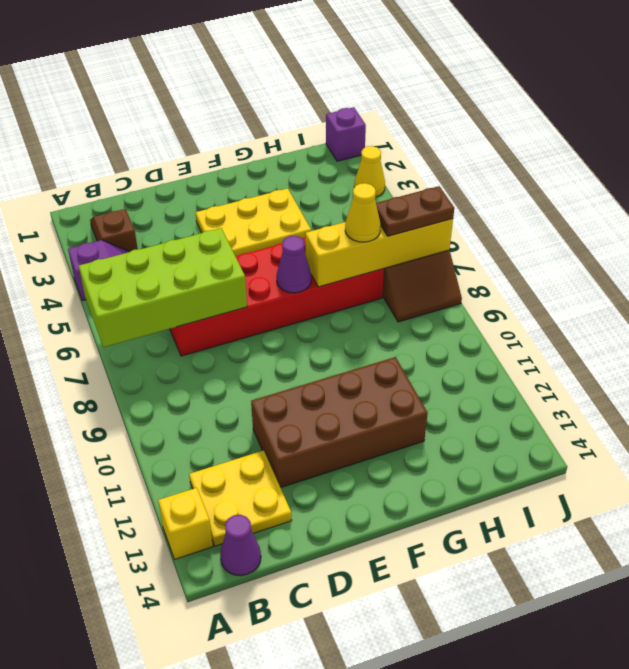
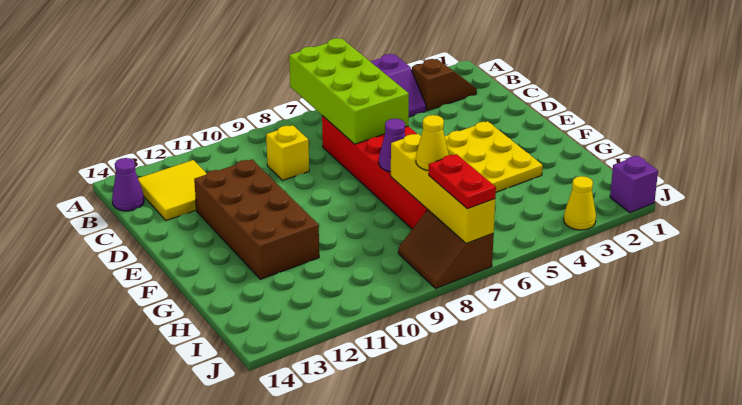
yellow 1x1 brick [158,488,213,559] -> yellow 1x1 brick moved to [266,125,309,180]
yellow 2x2 plate [189,450,292,546] -> yellow 2x2 tile [138,160,207,221]
brown 1x2 plate [376,186,454,236] -> red 1x2 plate [429,154,496,209]

